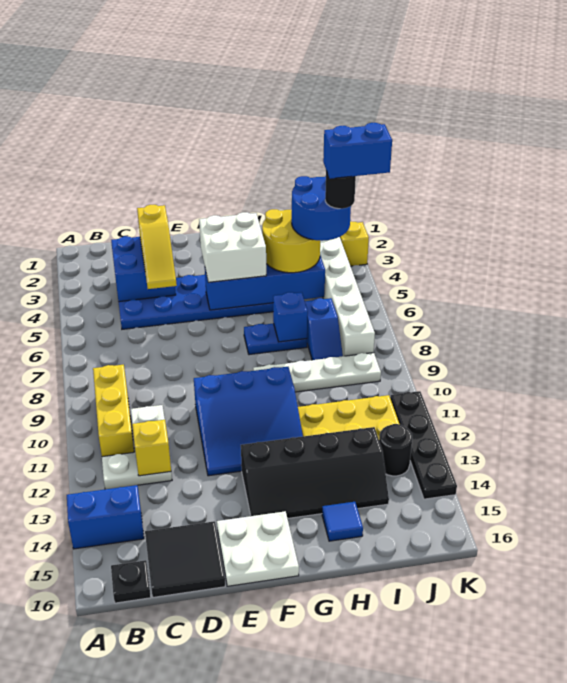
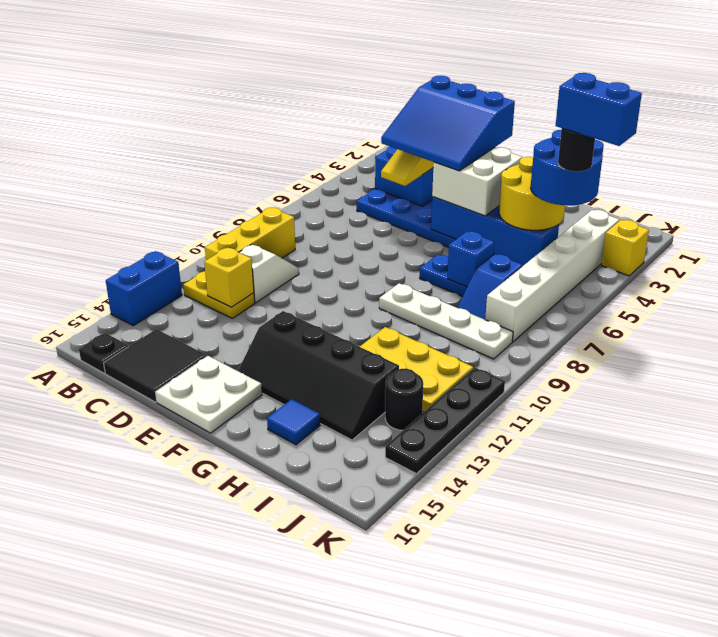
blue 1x2 brick [67,485,144,549] -> blue 1x2 brick turned to [106,251,182,326]
white 1x2 plate [102,452,172,489] -> yellow 1x2 plate [183,271,255,318]
blue 3x3 slope [194,367,303,476] -> blue 3x3 slope moved to [381,76,515,171]

